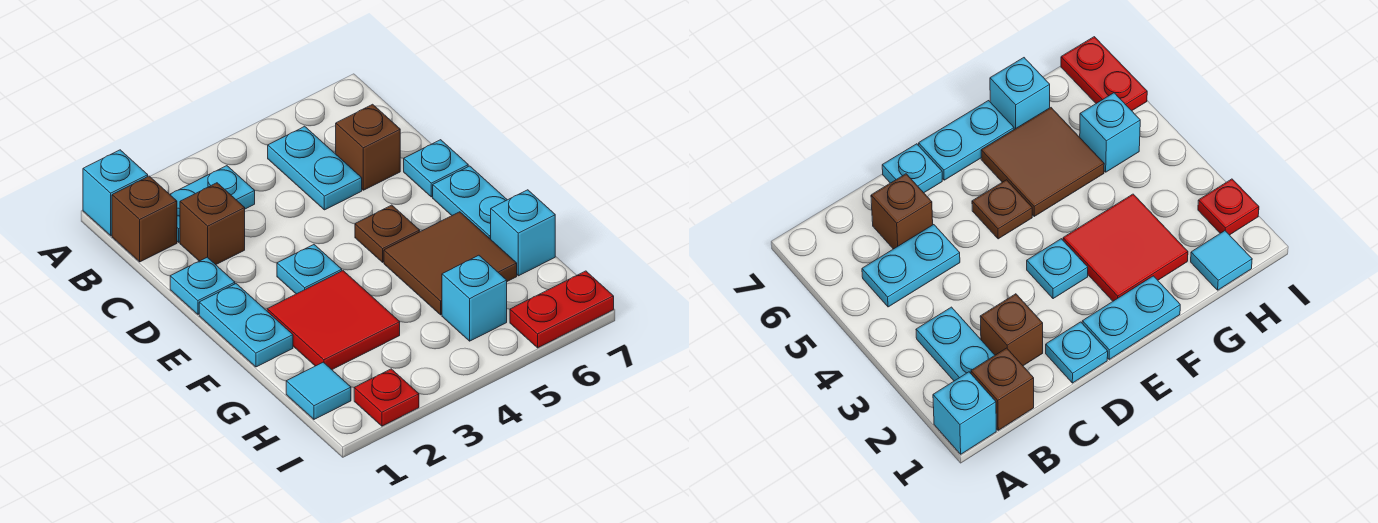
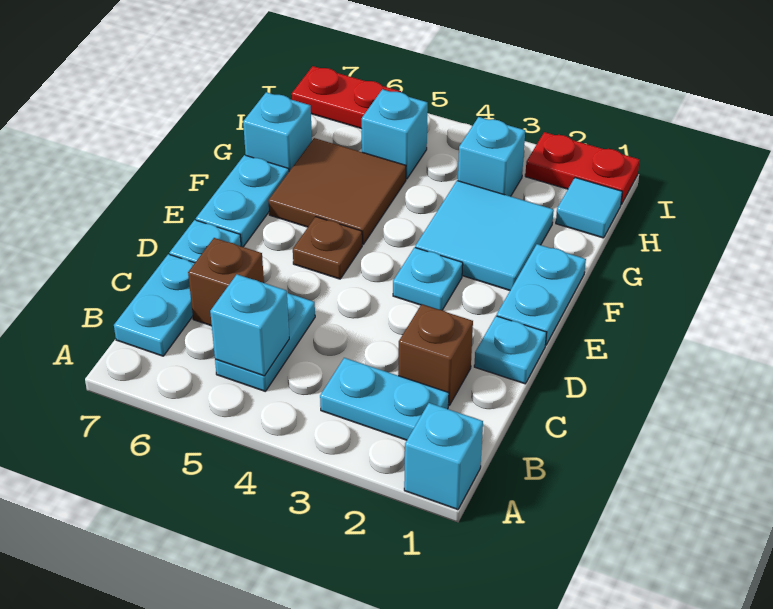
brown 1x1 brick [112,176,177,262] -> none
none -> cyan 1x1 brick [210,274,289,376]
none -> cyan 1x2 plate [114,254,195,356]
red 2x2 tile [267,271,400,370] -> cyan 2x2 tile [415,181,554,290]
none -> cyan 1x1 brick [458,117,525,196]
red 1x1 plate [354,369,419,426] -> red 1x2 plate [525,132,640,205]

